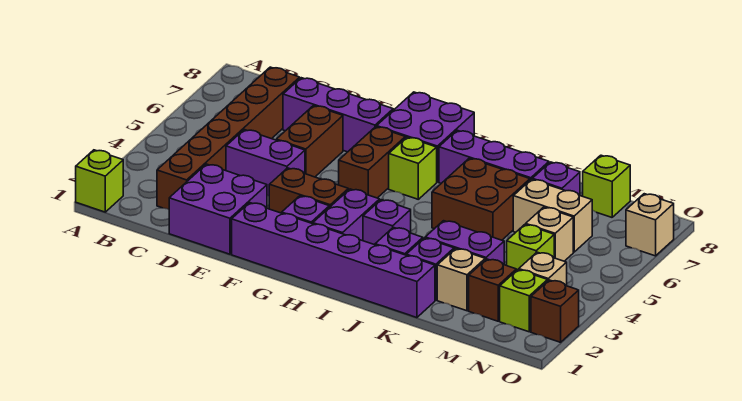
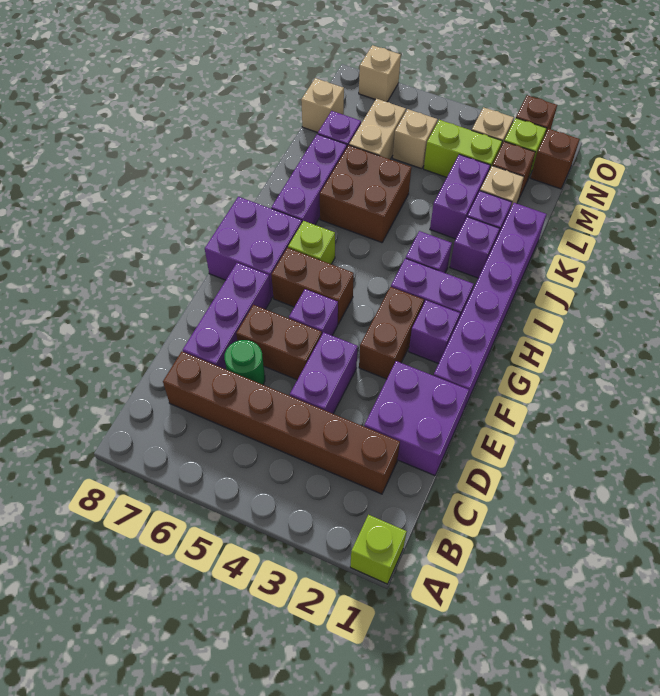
none -> green 1x1 round brick [225,340,265,385]
none -> purple 1x1 brick [289,289,338,335]
lime 1x1 brick [507,224,554,271] -> lime 1x2 brick [424,120,502,177]
lime 1x1 brick [583,155,630,217] -> tan 1x1 brick [301,78,344,133]
none -> brown 1x1 brick [531,129,580,189]

